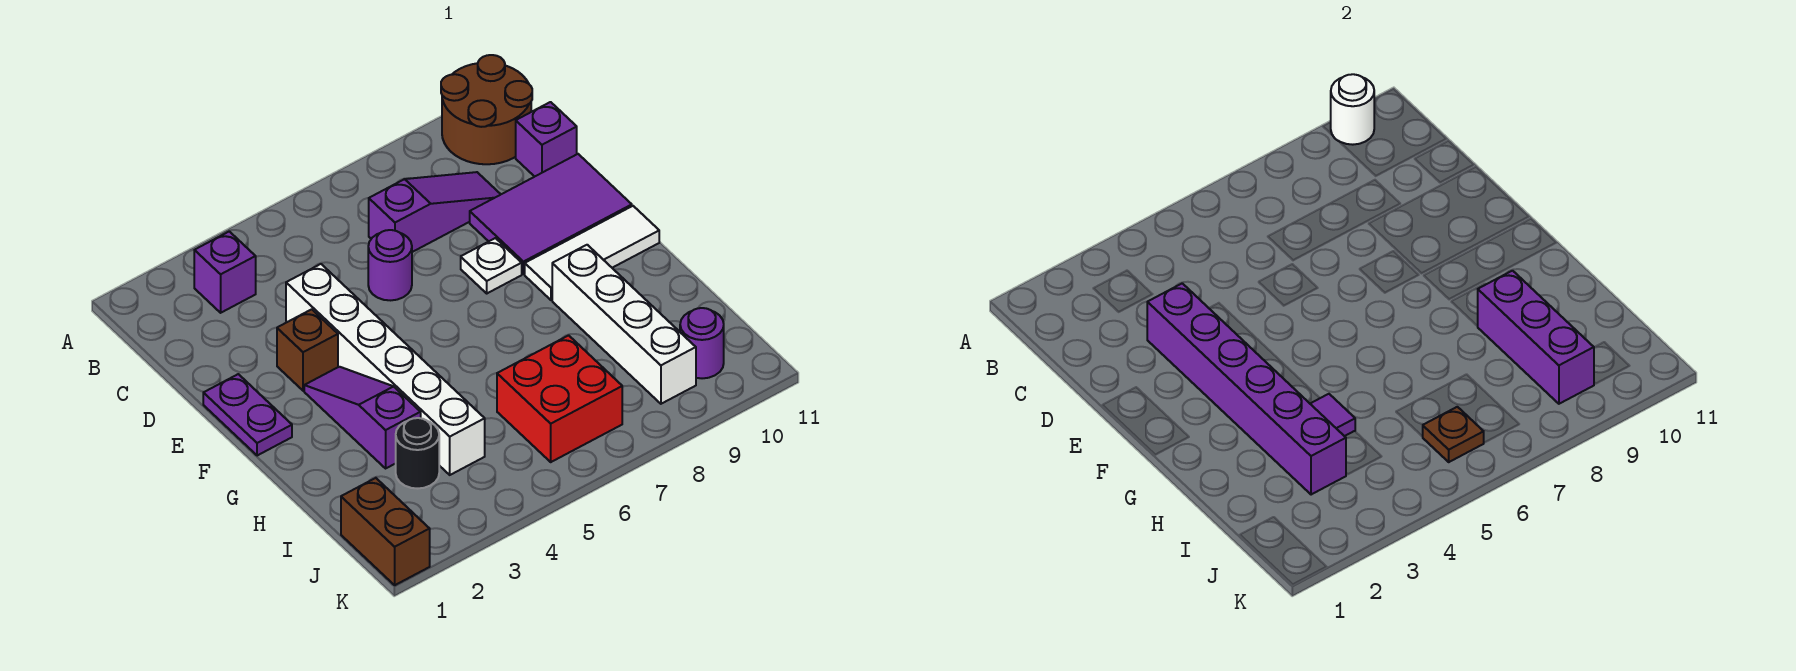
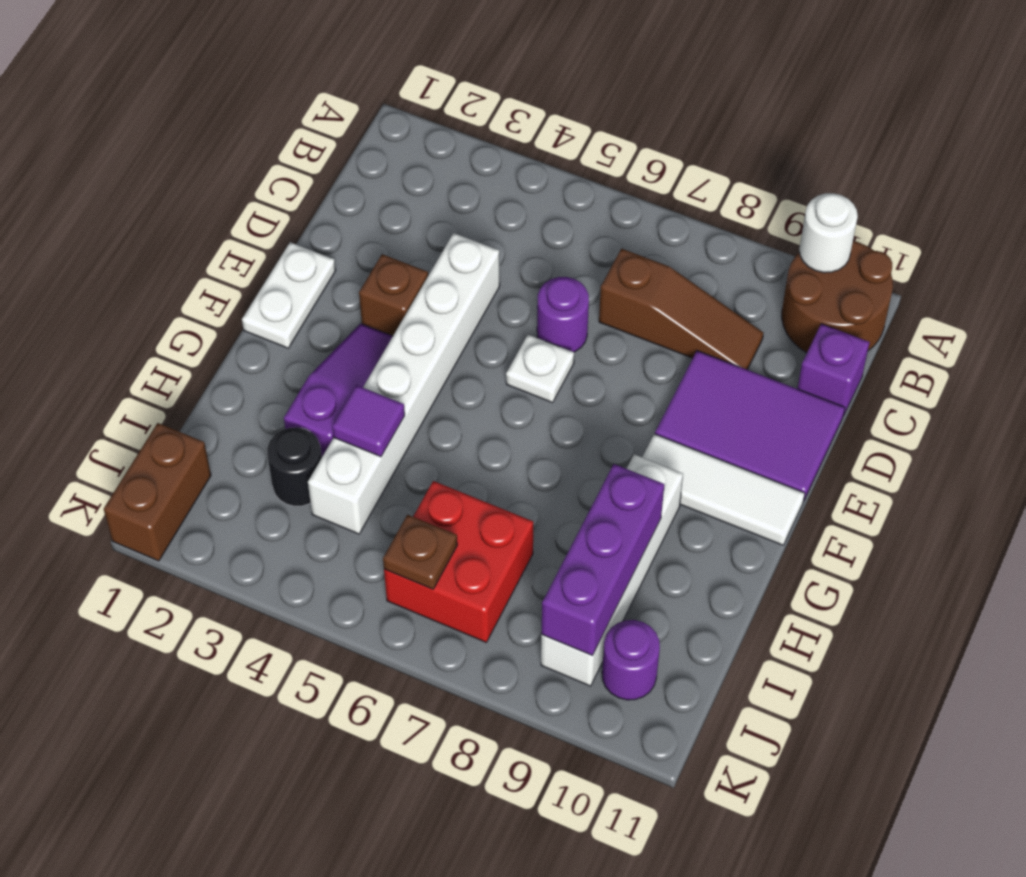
purple 1x1 brick [194,231,256,313] -> none
purple 1x3 slope [369,172,501,252] -> brown 1x3 slope [599,249,763,370]
purple 1x6 brick [1147,283,1346,495] -> none
purple 1x2 plate [203,374,292,456] -> white 1x2 plate [242,242,336,348]
white 1x1 plate [461,238,522,293] -> white 1x1 plate moved to [506,335,574,403]

